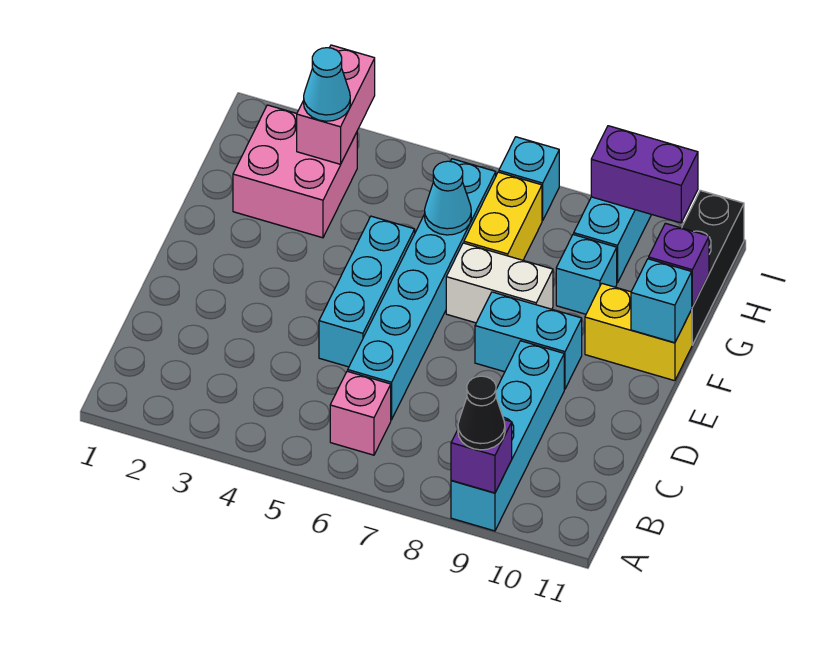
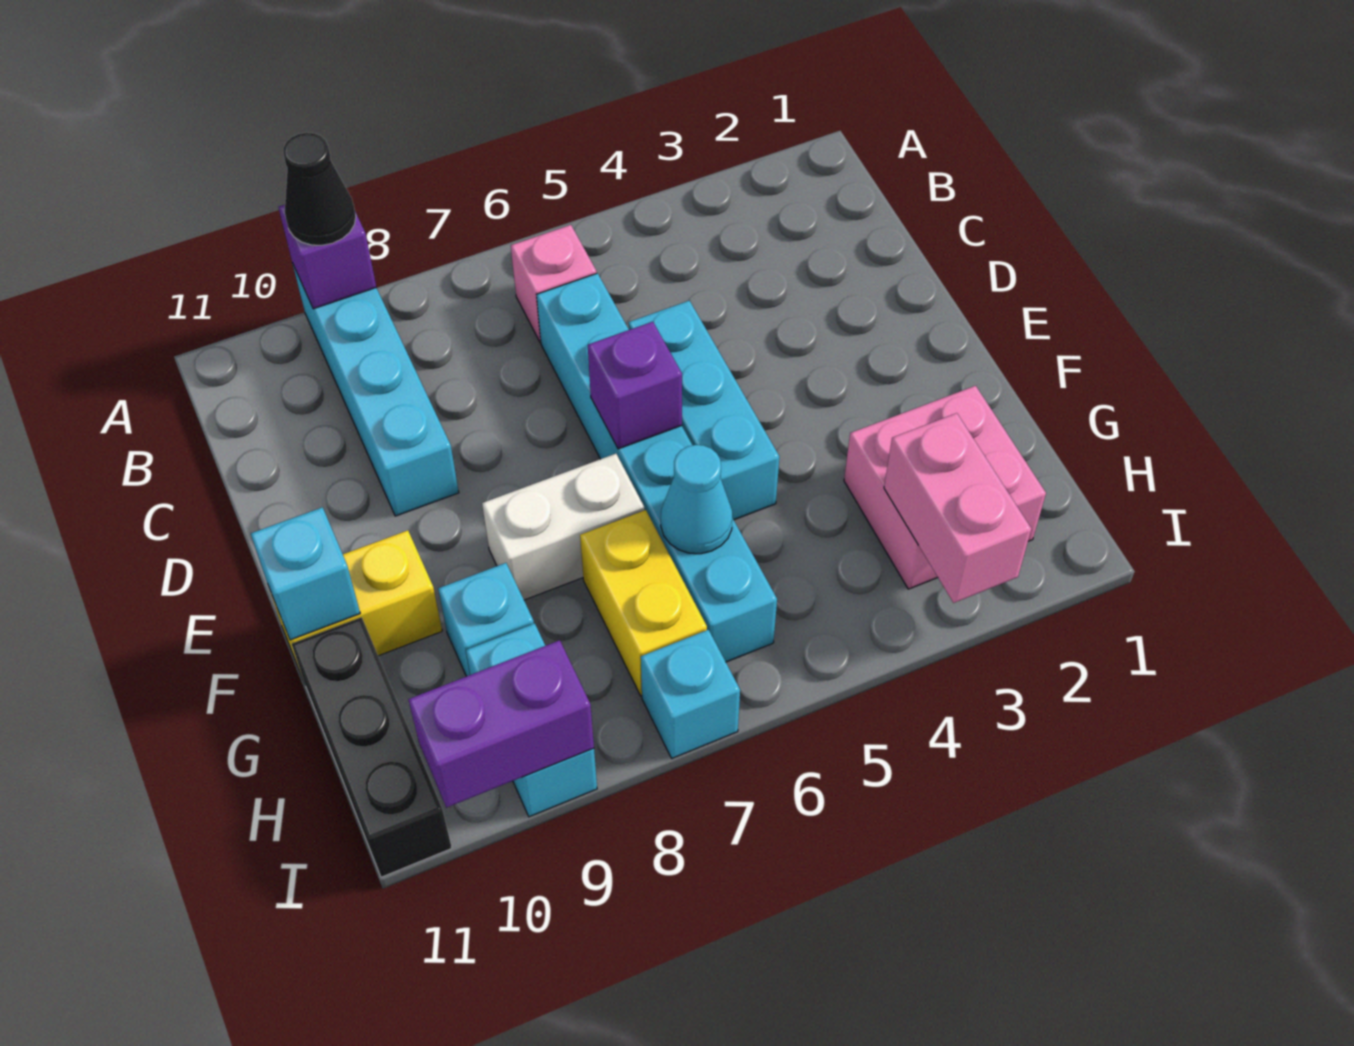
cyan 1x2 brick [475,292,582,389] -> none
purple 1x1 brick [649,223,709,307] -> purple 1x1 brick moved to [588,322,682,449]
cyan 1x1 cone [304,48,350,121] -> none

